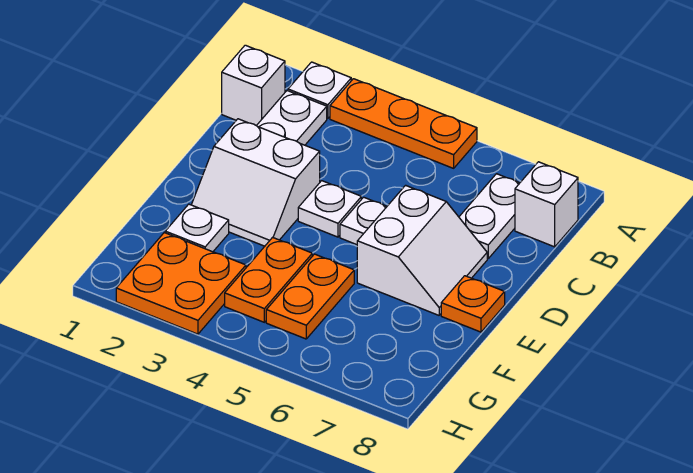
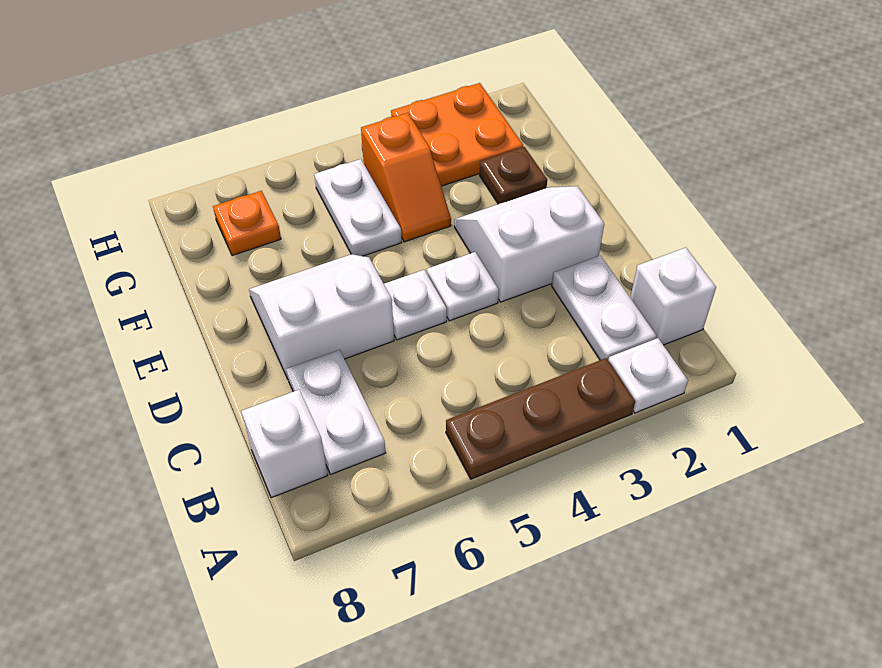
orange 1x3 plate [330,79,477,168] -> brown 1x3 plate [446,358,635,479]
white 2x2 slope [357,185,487,315] -> white 2x2 slope turned to [249,254,394,379]
orange 1x1 plate [441,276,505,332] -> orange 1x1 plate moved to [213,191,281,256]
white 1x1 plate [165,204,229,252] -> brown 1x1 plate [480,147,547,204]
orange 1x2 plate [225,237,312,322] -> orange 1x2 slope [361,113,451,242]
orange 1x2 plate [266,254,354,339] -> white 1x2 plate [314,159,402,256]

